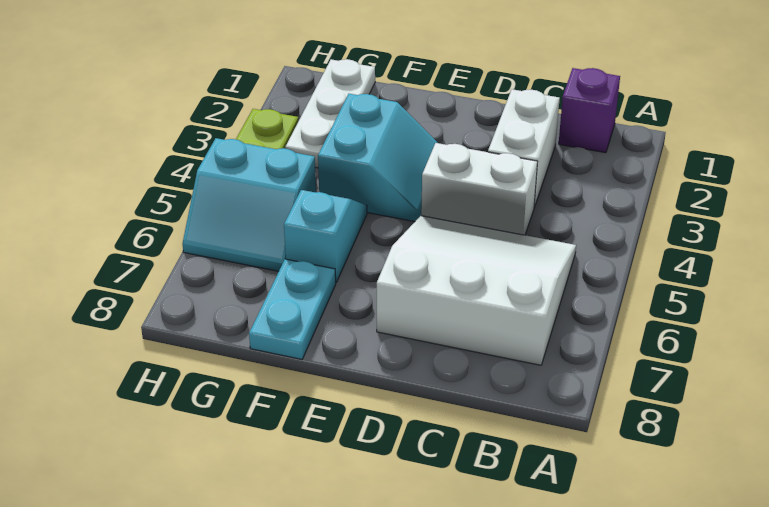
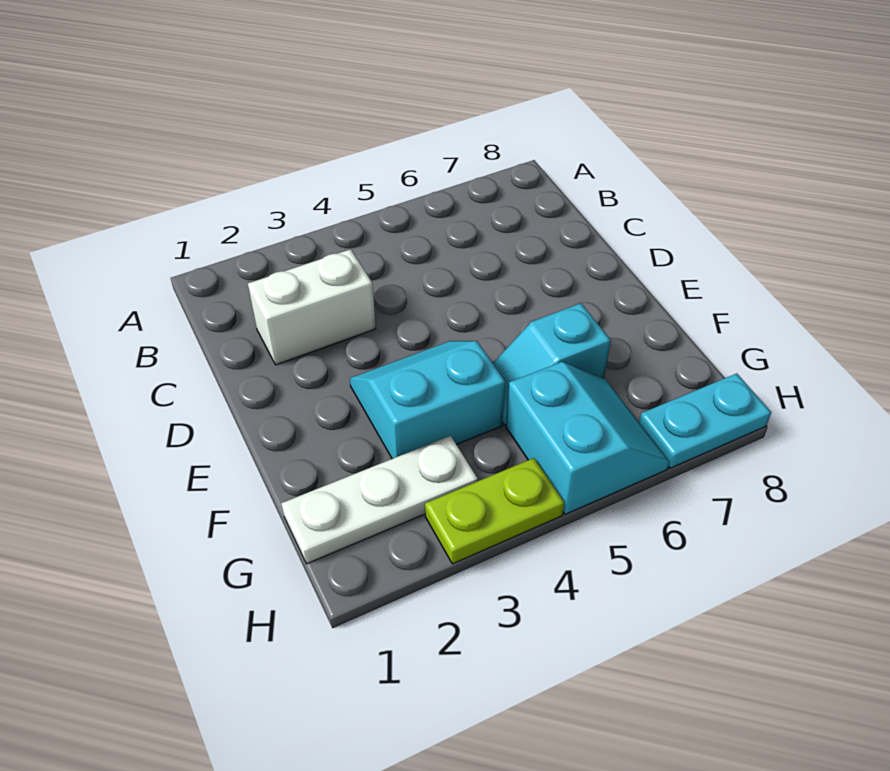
purple 1x1 brick [559,68,620,153] -> none
white 3x3 slope [377,216,576,365] -> none
white 1x2 brick [421,143,538,235] -> none
cyan 1x2 plate [249,259,336,359] -> cyan 1x2 plate moved to [639,373,771,468]

